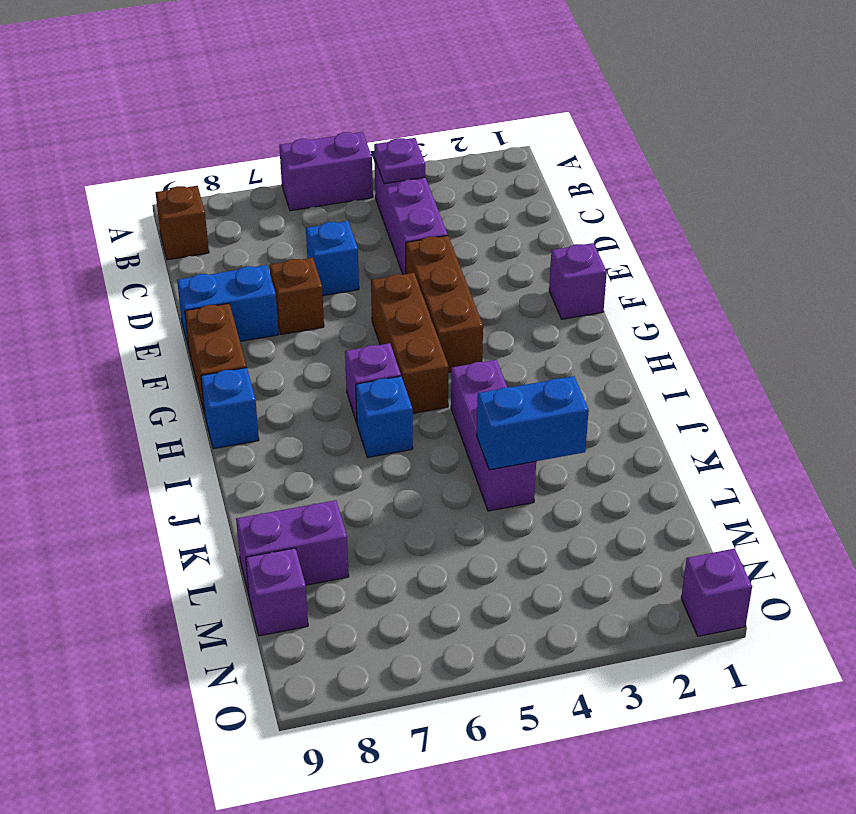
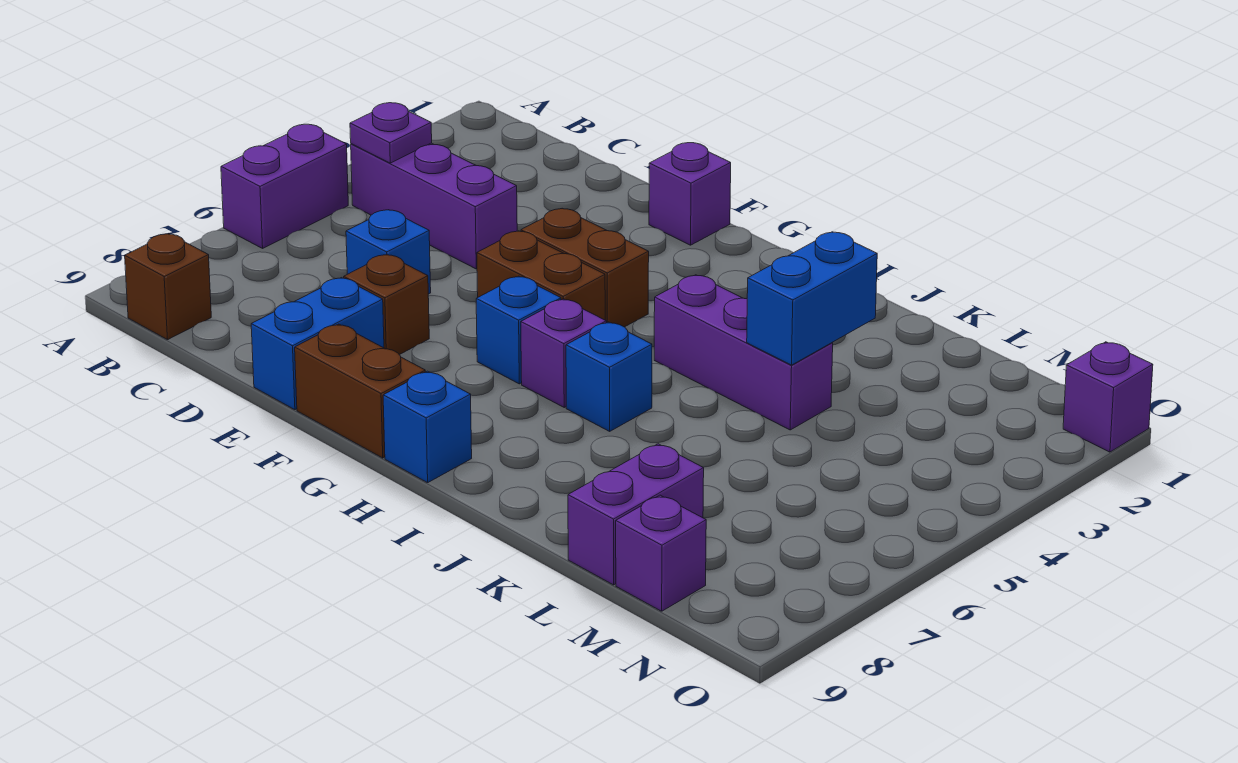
brown 1x3 brick [406,236,483,372] -> brown 1x2 brick [521,209,649,327]
brown 1x3 brick [371,273,449,413] -> brown 1x2 brick [477,231,605,320]
none -> blue 1x1 brick [476,276,561,384]

